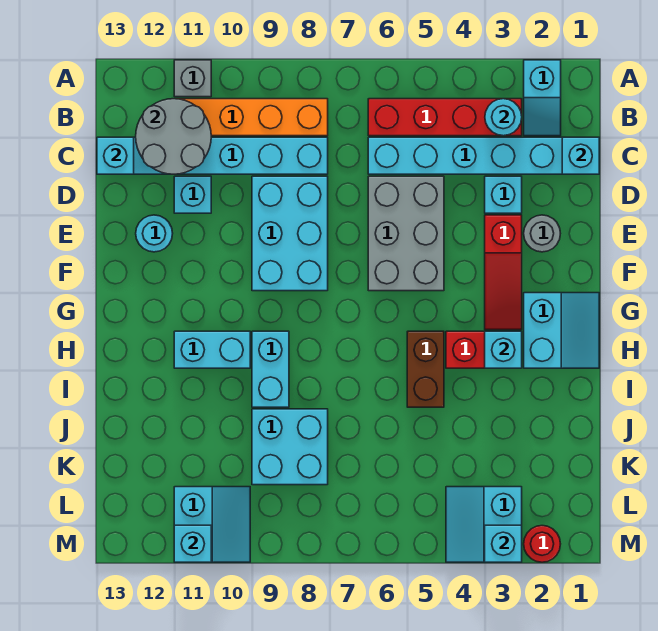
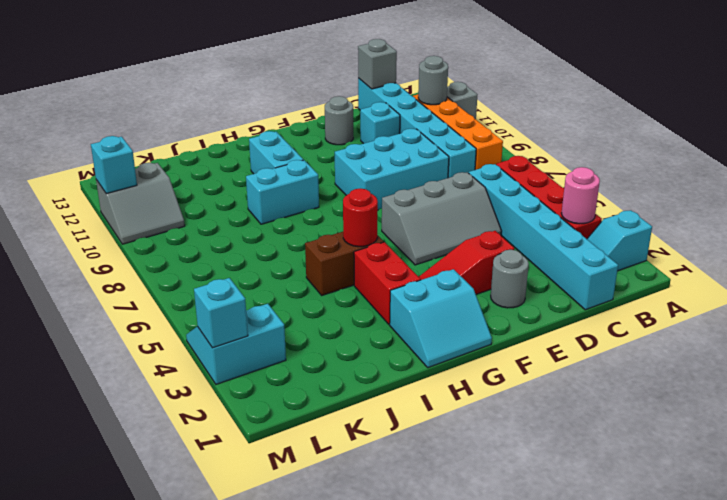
cyan 1x1 round brick [485,99,522,136] -> pink 1x1 round brick [561,167,600,224]
grey 2x2 round brick [136,99,211,174] -> grey 1x1 round brick [418,56,448,105]
cyan 1x1 brick [562,137,599,174] -> none
cyan 1x1 brick [97,137,134,174] -> grey 1x1 brick [358,39,397,89]
cyan 1x1 brick [485,176,522,213] -> none
grey 2x3 brick [368,176,444,291] -> grey 2x3 slope [382,172,502,265]
cyan 1x1 round brick [136,215,173,252] -> grey 1x1 round brick [325,96,353,145]
cyan 1x1 brick [485,331,522,368] -> none
cyan 2x2 brick [252,409,328,485] -> none
cyan 2x2 slope [174,487,250,562] -> grey 2x2 slope [96,163,185,244]
red 1x1 round brick [524,526,560,562] -> red 1x1 round brick moved to [343,189,378,247]

